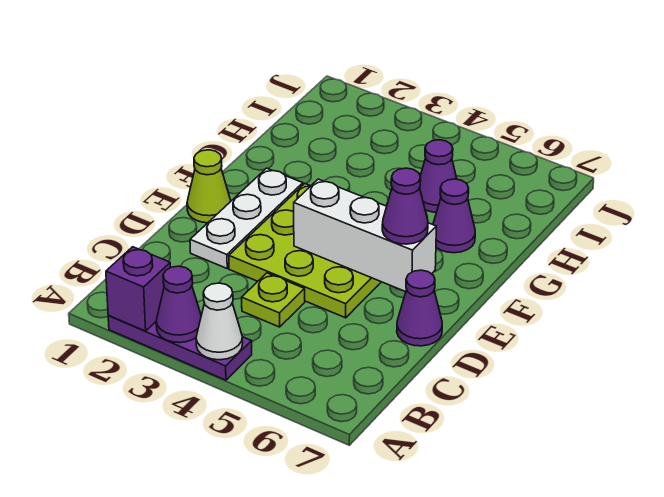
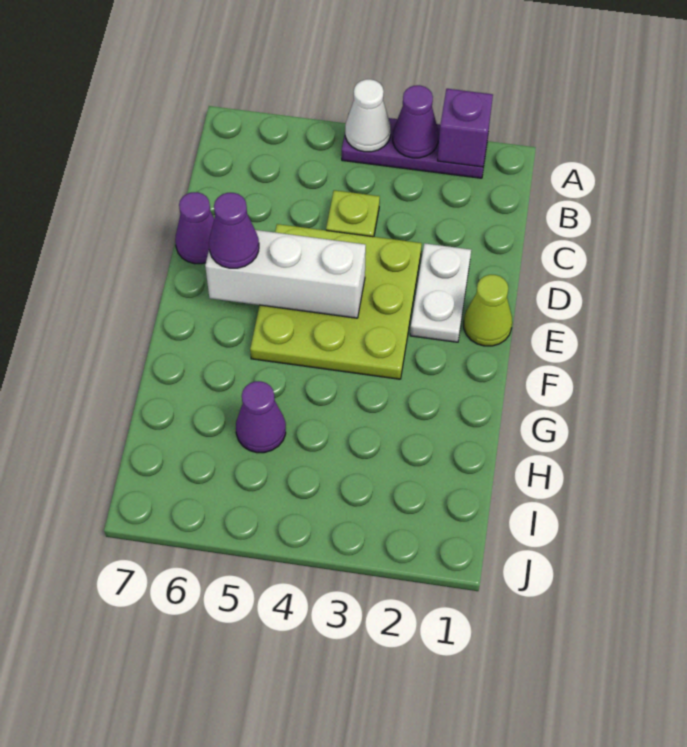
white 1x3 plate [190,168,303,268] -> white 1x2 plate [410,243,471,342]
purple 1x1 cone [433,179,475,253] -> none

